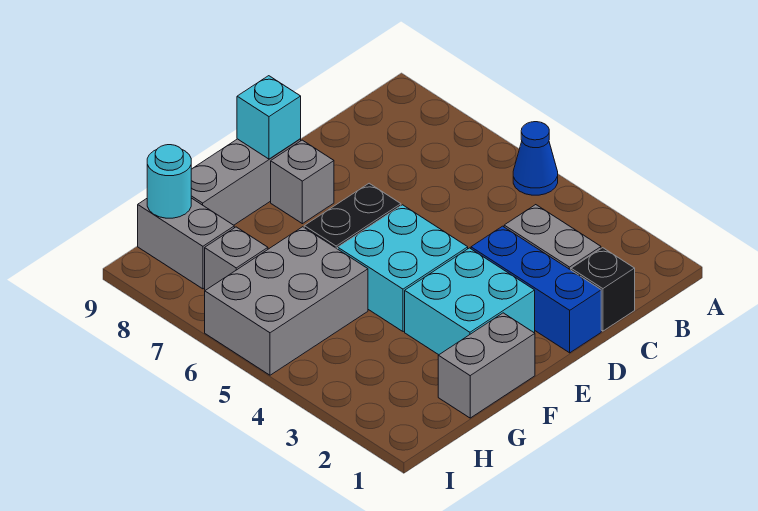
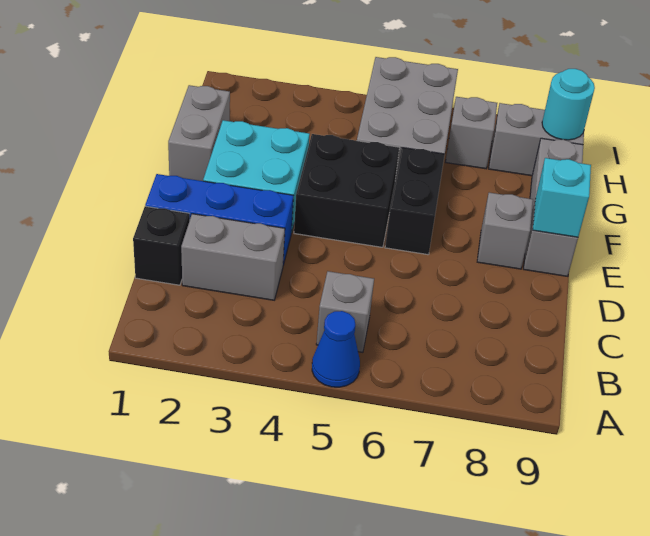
none -> grey 1x1 brick [316,271,374,352]
cyan 2x2 brick [338,205,468,332] -> black 2x2 brick [294,134,399,247]

